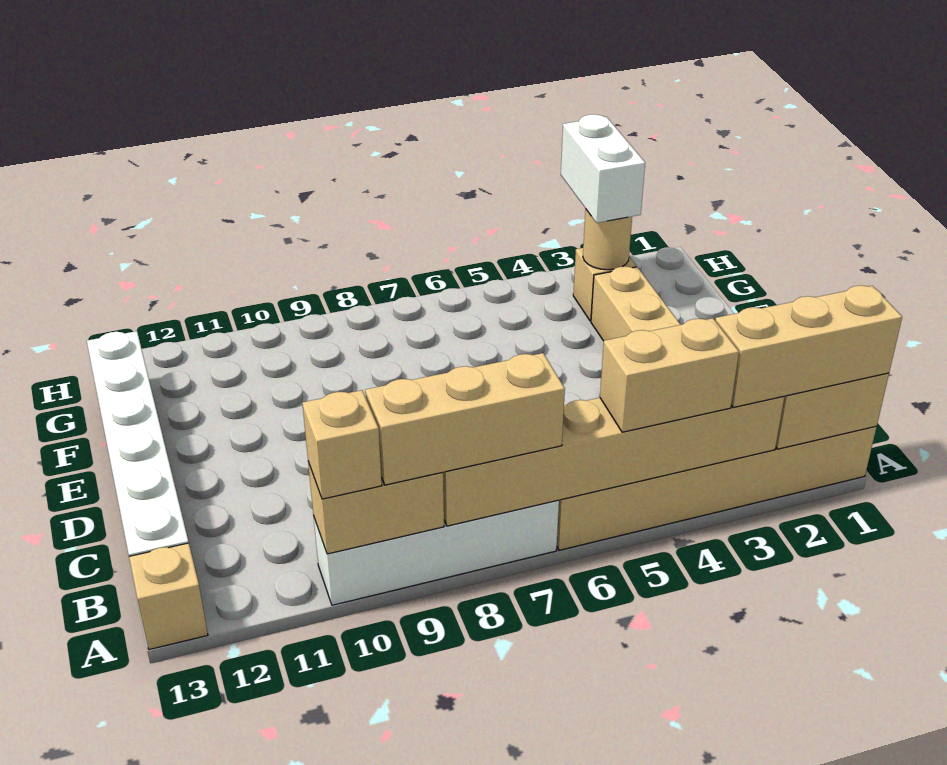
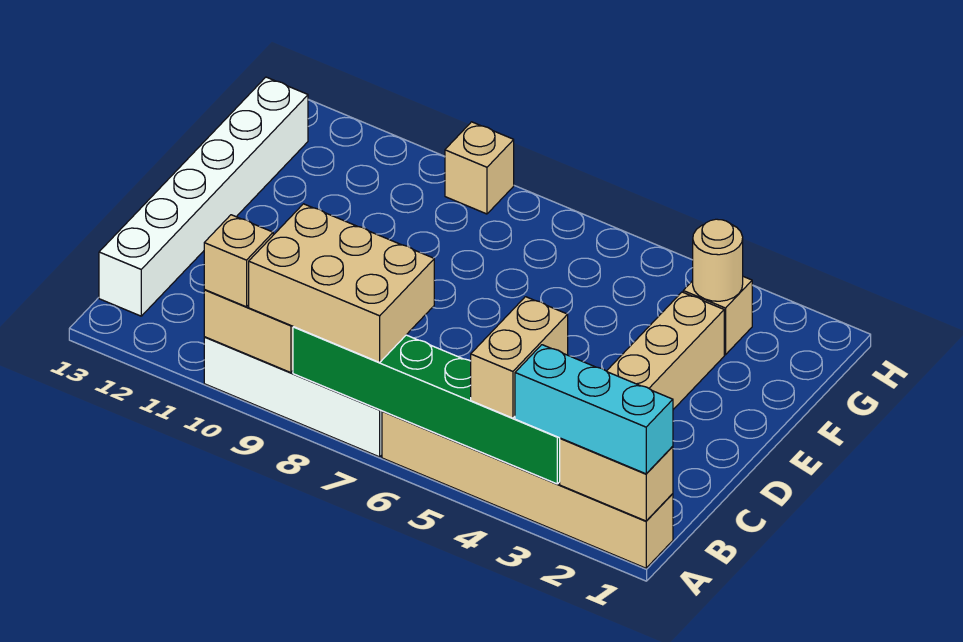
tan 1x3 brick [715,286,902,408] -> cyan 1x3 brick [515,345,673,474]
tan 1x6 brick [443,396,784,526] -> green 1x6 brick [293,327,560,484]
tan 1x2 brick [600,318,739,432] -> tan 1x2 brick turned to [471,297,568,418]
tan 1x3 brick [365,353,565,485] -> tan 2x3 brick [249,204,434,362]
tan 1x1 brick [129,543,208,650] -> tan 1x1 brick moved to [445,122,514,214]
white 1x2 brick [561,114,645,223] -> none

